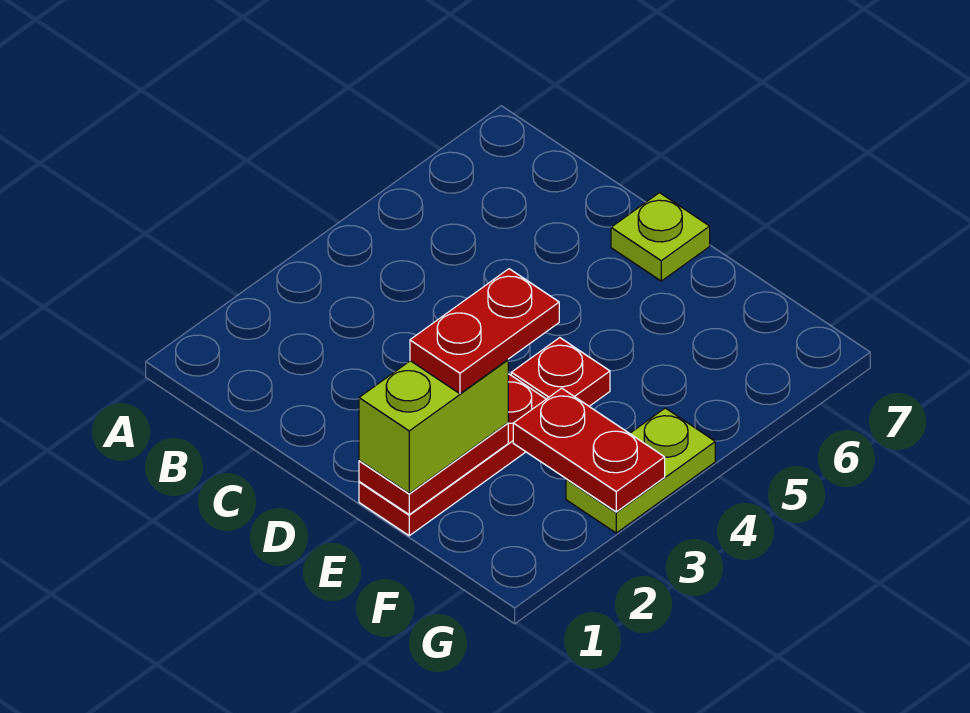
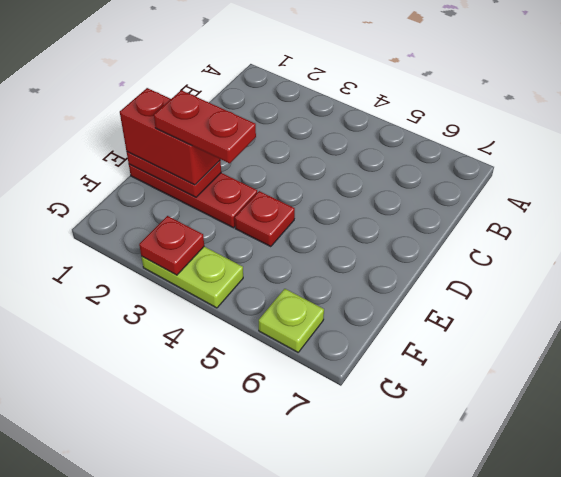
lime 1x1 plate [611,193,710,281] -> lime 1x1 plate moved to [259,289,324,352]
lime 1x2 brick [359,360,508,493] -> red 1x2 brick [120,88,220,185]
red 1x2 plate [513,388,665,512] -> red 1x1 plate [139,216,204,275]

